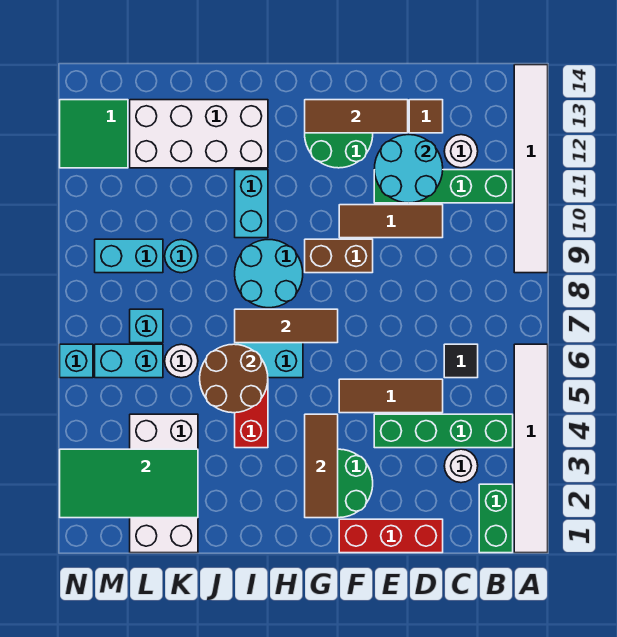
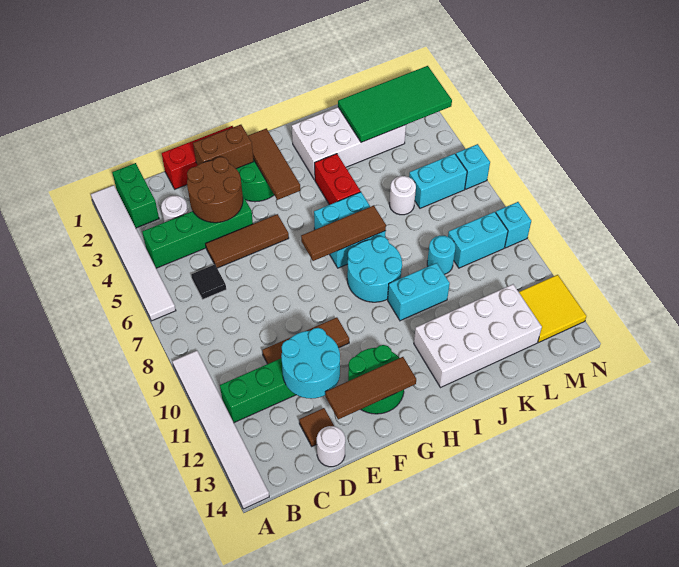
white 1x1 round brick [444,135,478,168] -> white 1x1 round brick moved to [317,426,345,467]
brown 1x2 brick [305,239,373,273] -> brown 1x2 brick moved to [193,125,254,169]
brown 2x2 round brick [200,344,268,413] -> brown 2x2 round brick moved to [187,157,243,223]
cyan 1x2 brick [235,170,268,238] -> cyan 1x2 brick turned to [388,263,450,321]
white 2x4 brick [130,414,198,553] -> white 2x4 brick turned to [292,107,406,180]
cyan 1x1 brick [130,309,163,343] -> cyan 1x1 brick moved to [496,202,531,248]
green 2x2 tile [60,100,128,168] -> yellow 2x2 tile [519,275,587,342]

